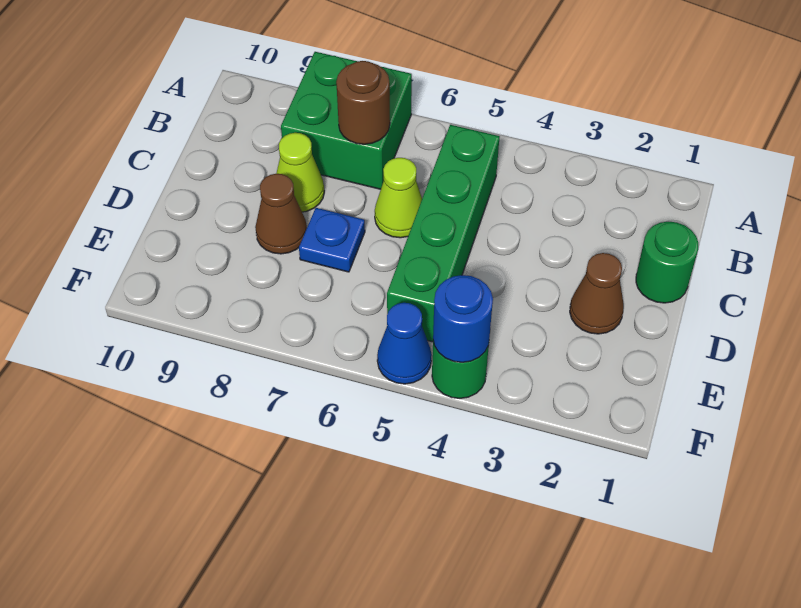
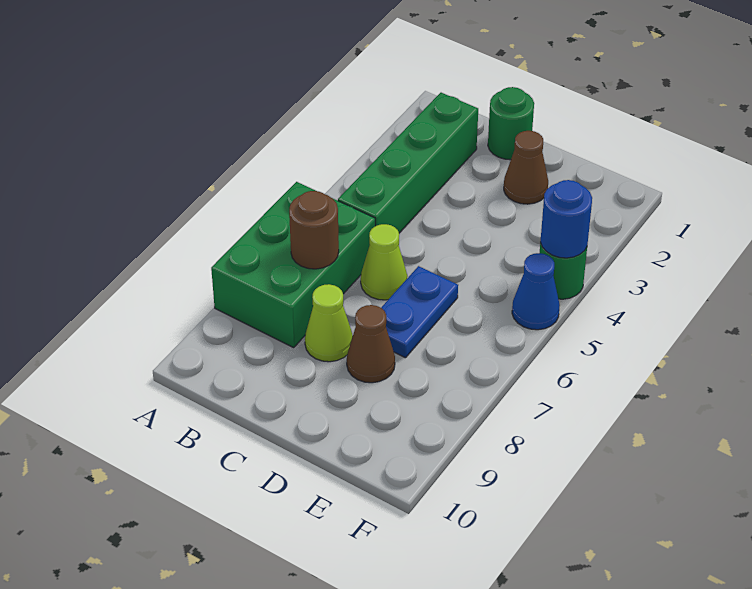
green 2x2 brick [281,52,412,189] -> green 2x3 brick [211,182,375,348]
green 1x4 brick [387,125,500,342] -> green 1x4 brick turned to [338,93,478,233]
blue 1x1 plate [299,208,365,272] -> blue 1x2 plate [381,266,458,358]

